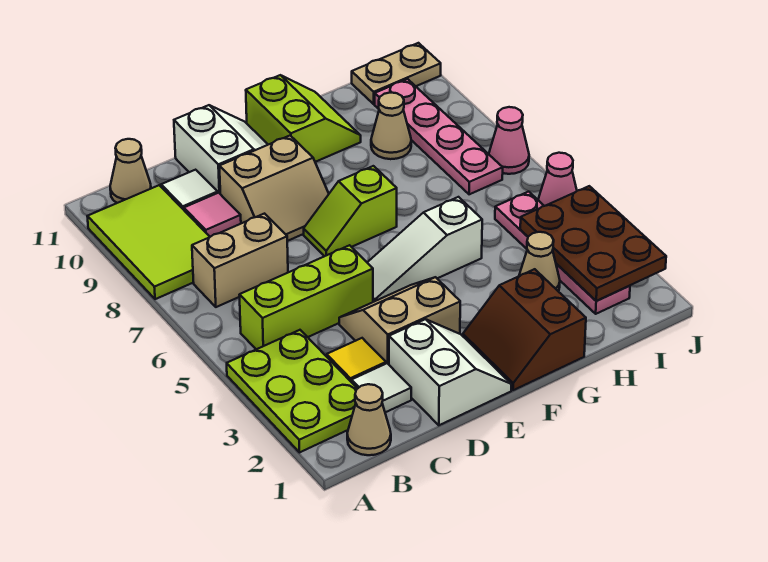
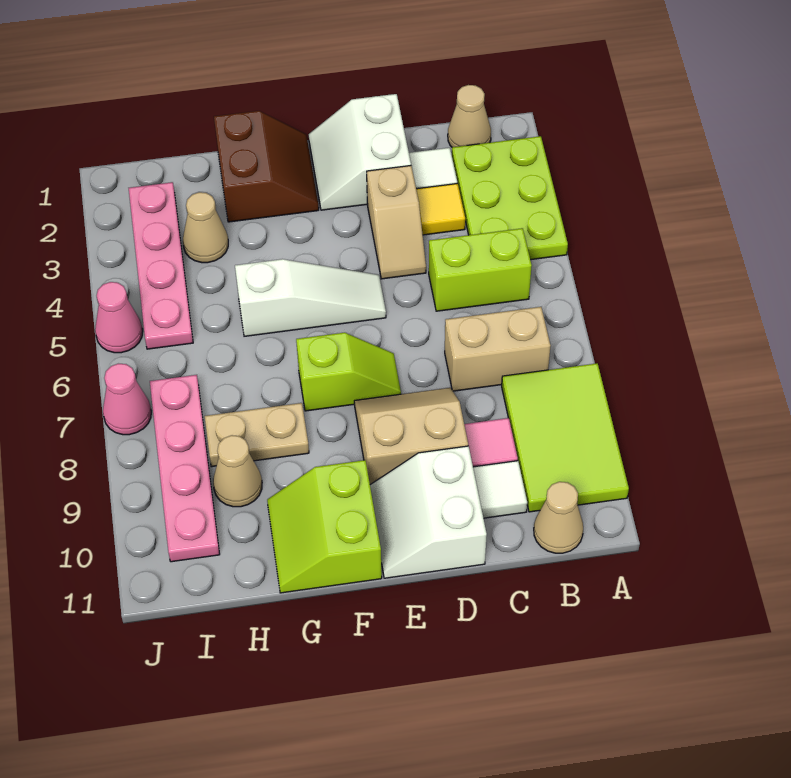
lime 1x3 brick [240,245,373,349] -> lime 1x2 brick [429,228,532,311]
tan 2x2 slope [339,277,460,364] -> tan 1x2 slope [367,166,426,279]
brown 2x3 plate [520,186,666,301] -> none
tan 1x2 plate [352,43,441,104] -> tan 1x2 plate moved to [205,403,309,467]

